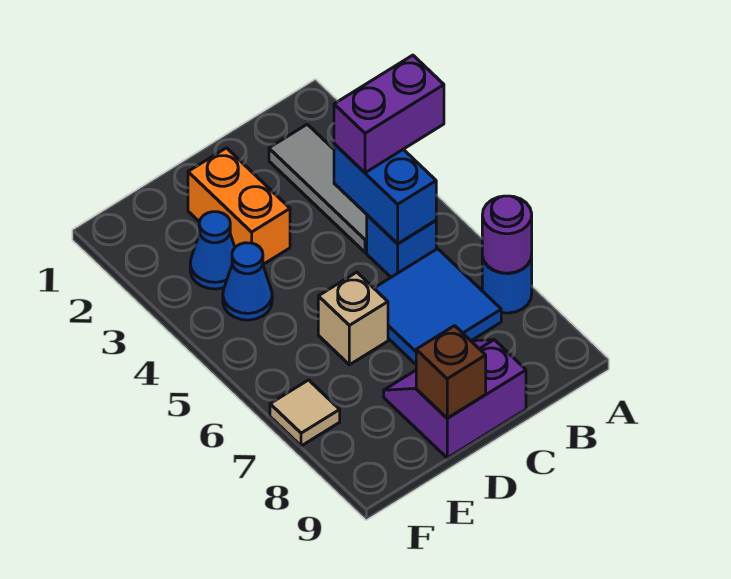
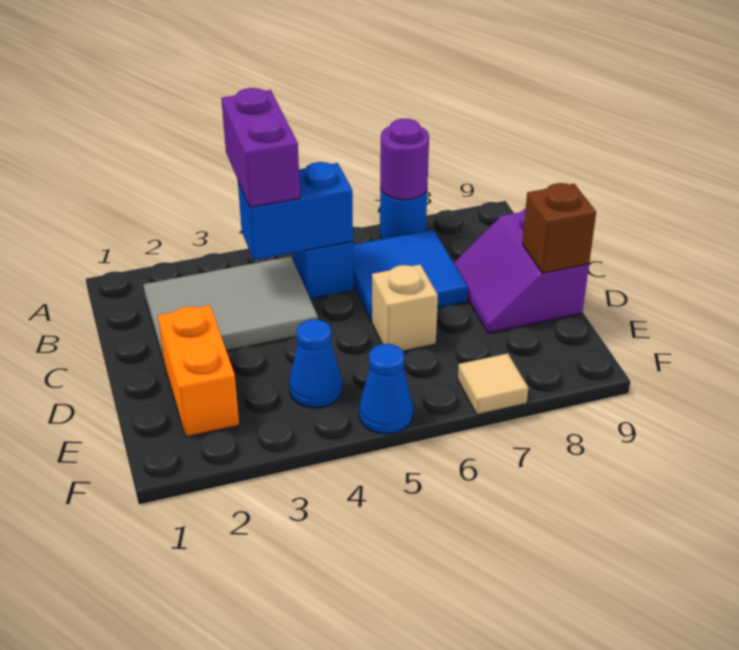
grey 1x3 tile [269,124,367,252] -> grey 2x3 tile [143,256,318,361]
orange 1x2 brick [188,148,290,264] -> orange 1x2 brick turned to [158,305,239,437]
blue 1x1 cone [190,212,235,289] -> blue 1x1 cone moved to [359,344,413,434]

